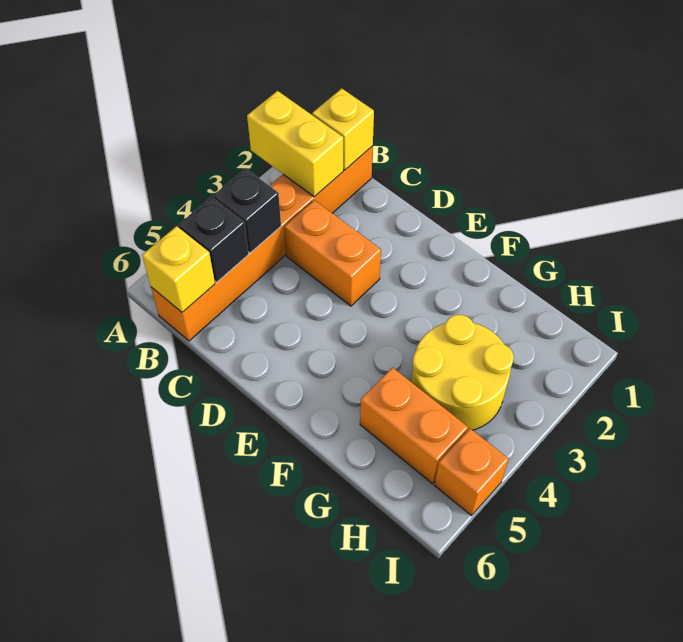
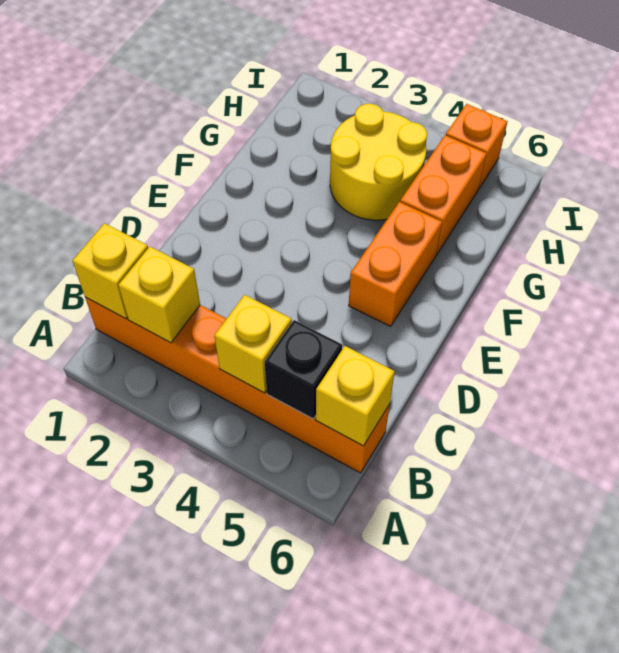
yellow 1x2 brick [247,91,343,197] -> yellow 1x1 brick [118,247,200,343]
black 1x1 brick [213,168,281,253] -> yellow 1x1 brick [214,295,292,393]
orange 1x2 brick [284,200,381,306] -> orange 1x2 brick moved to [349,202,442,326]

